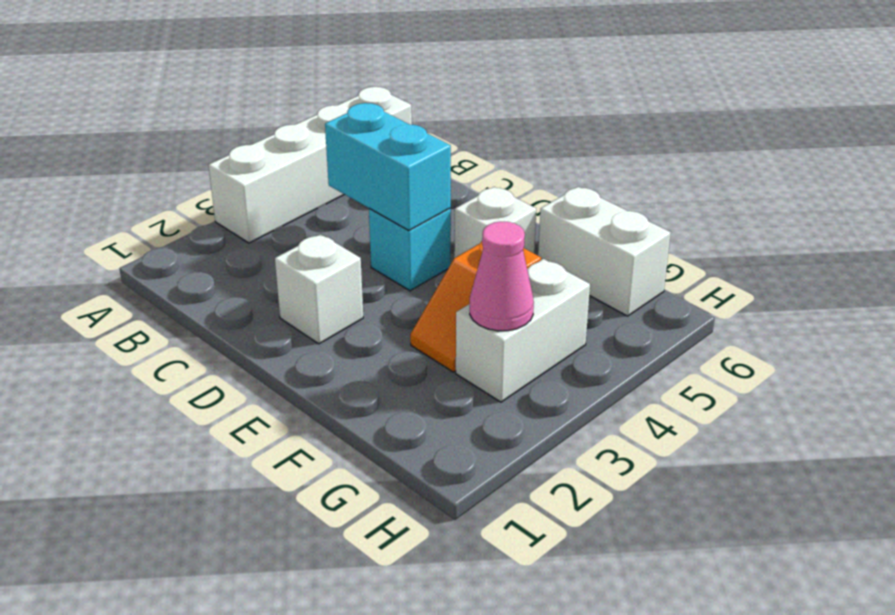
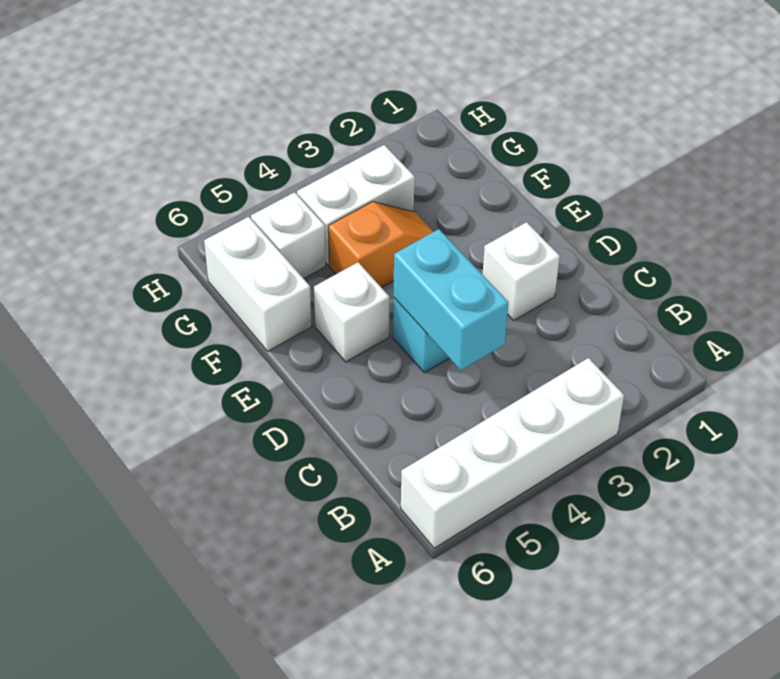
pink 1x1 cone [470,222,534,331] -> none
none -> white 1x1 brick [251,192,326,279]

